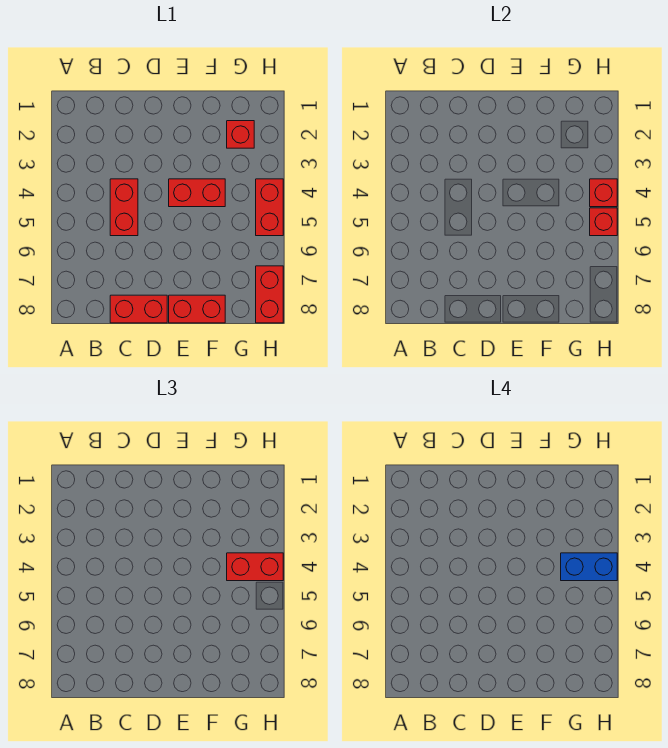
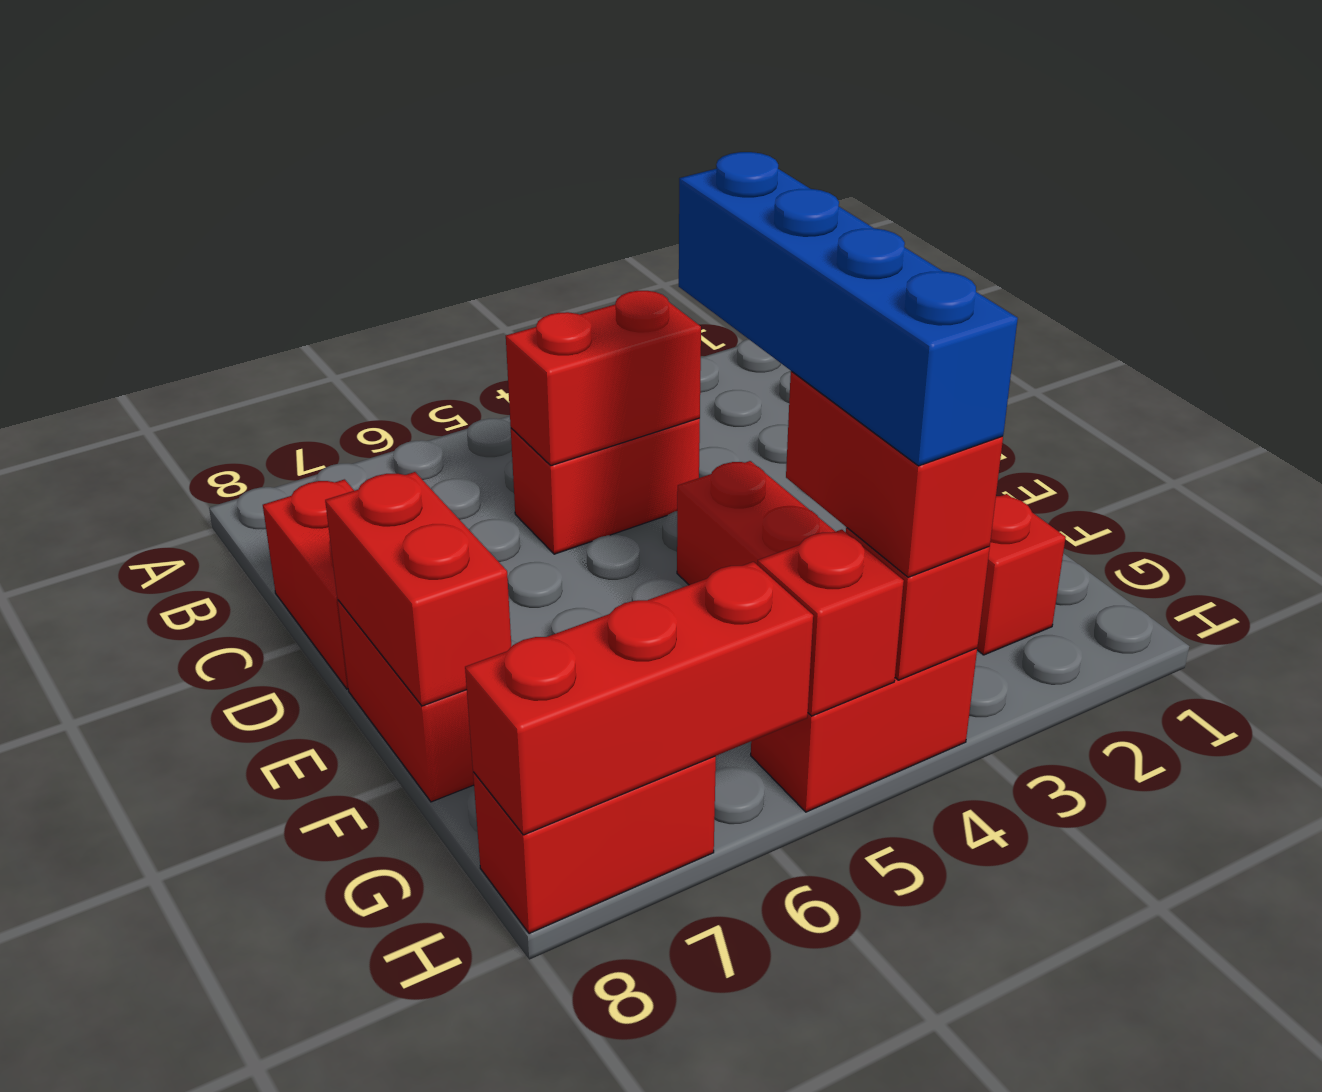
none -> red 1x2 brick [506,291,701,466]
none -> red 1x2 brick [325,472,511,706]
blue 1x2 brick [561,553,617,581] -> blue 1x4 brick [679,152,1018,466]
none -> red 1x3 brick [465,562,813,835]

